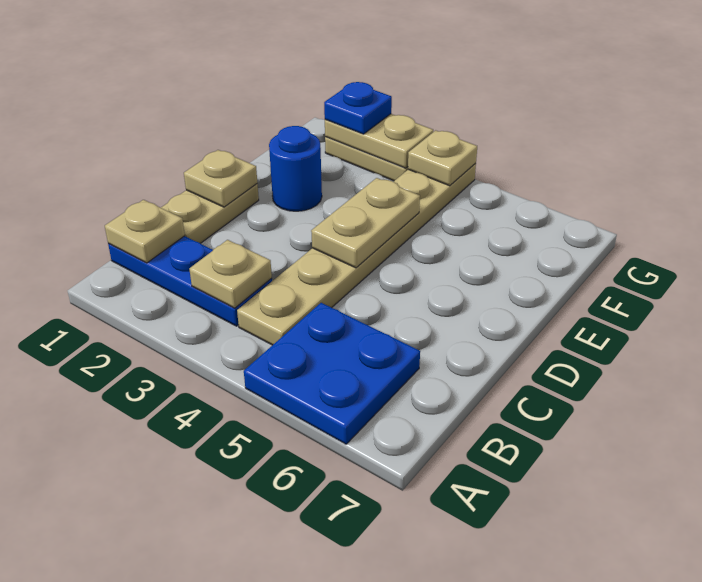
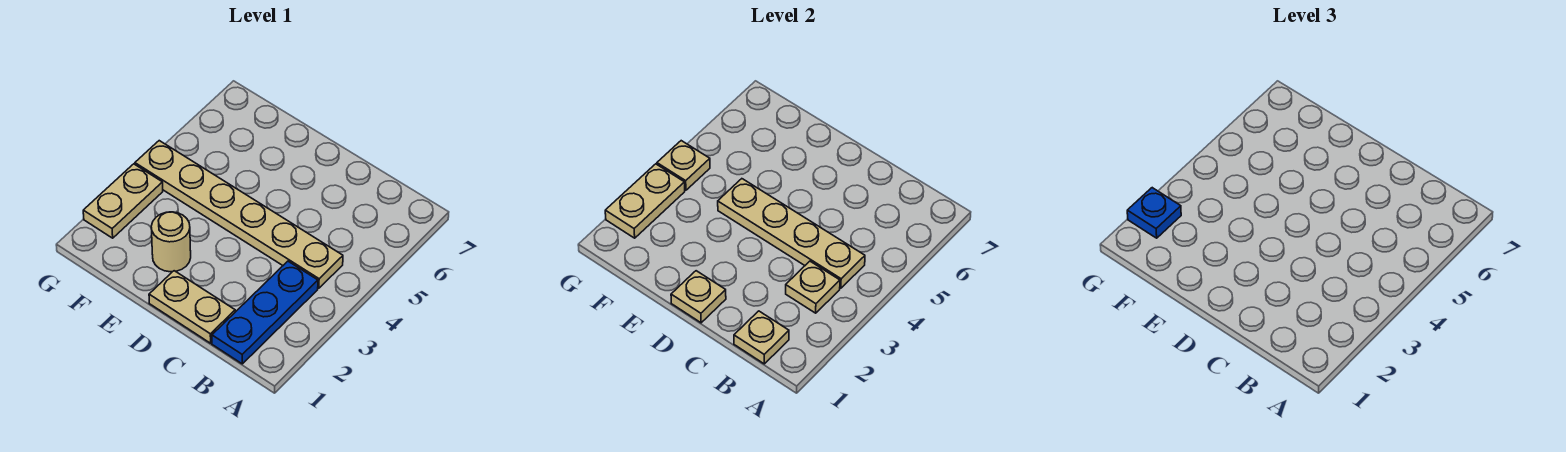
blue 2x2 plate [244,303,420,444] -> none
tan 1x2 plate [311,178,420,268] -> tan 1x4 plate [718,179,865,288]
blue 1x1 round brick [269,126,322,211] -> tan 1x1 round brick [151,212,191,272]

